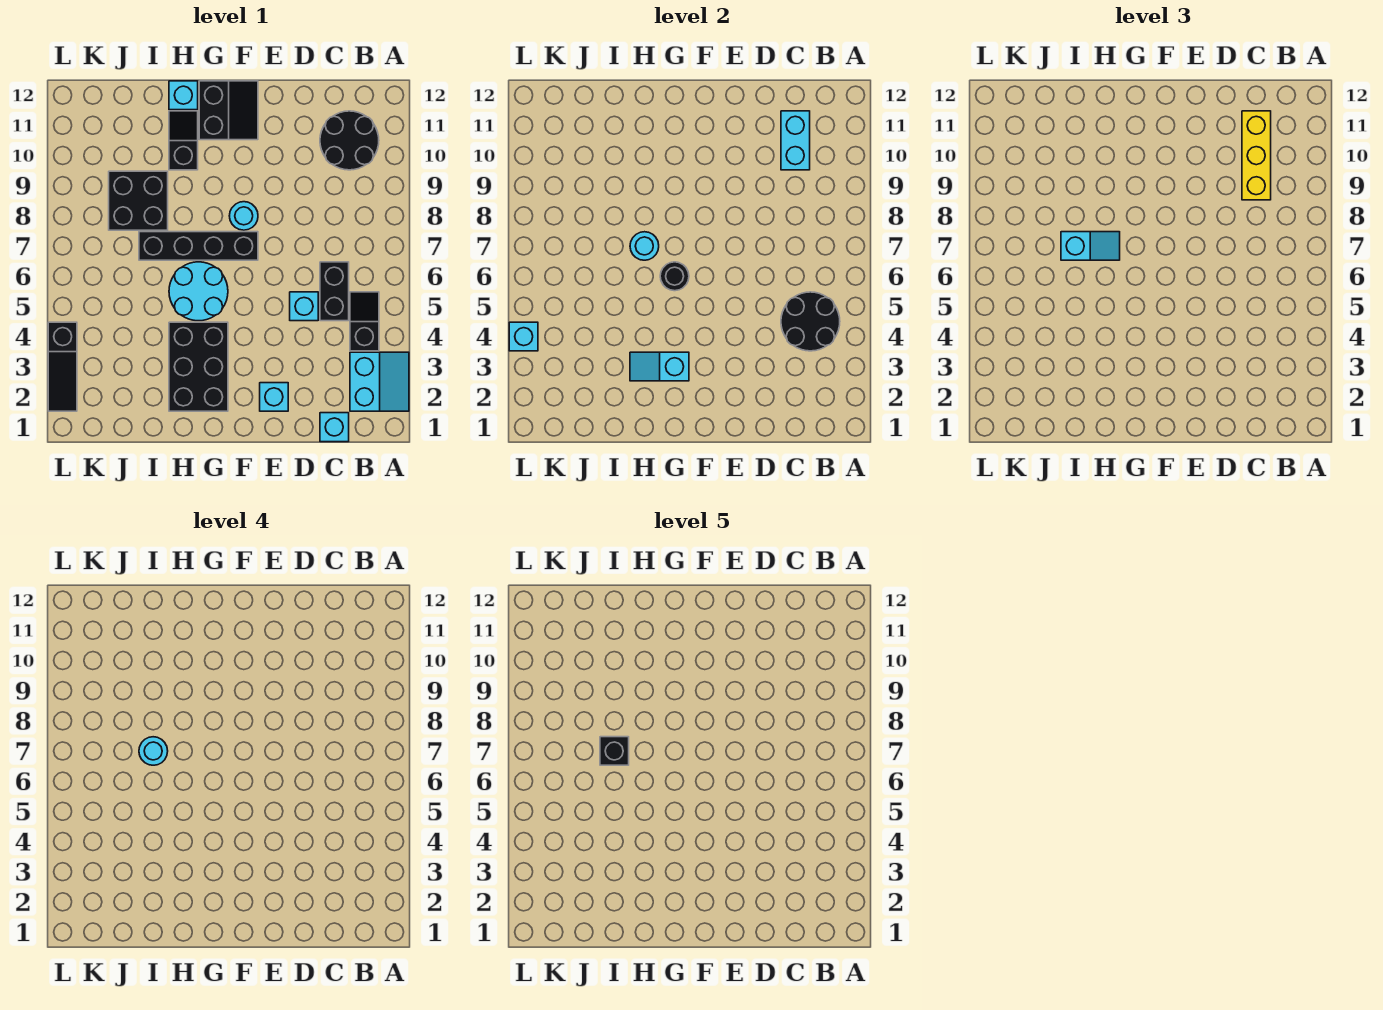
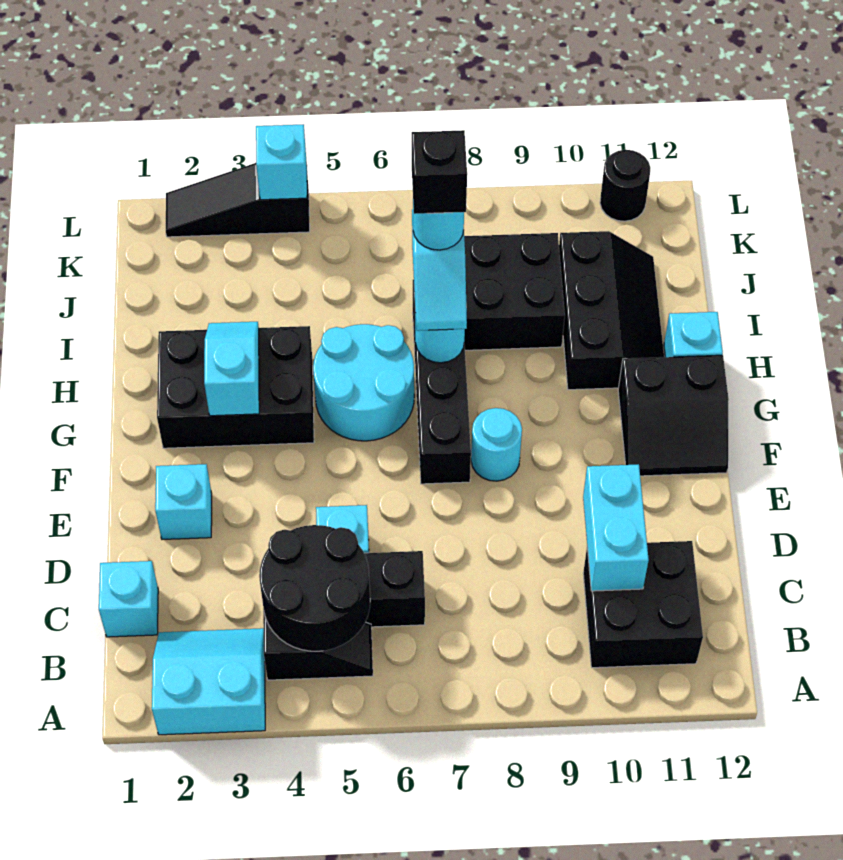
cyan 2x2 slope [350,352,409,411] -> cyan 2x2 slope turned to [152,628,265,735]
black 2x2 round brick [320,111,379,170] -> black 2x2 brick [583,541,703,668]
yellow 1x3 brick [1242,111,1271,200] -> none
cyan 1x2 brick [781,111,810,170] -> cyan 1x2 brick turned to [583,464,649,591]
black 1x1 round brick [660,262,689,291] -> black 1x1 round brick moved to [600,150,650,221]
black 1x2 slope [169,111,198,170] -> black 2x3 slope [559,231,664,390]

